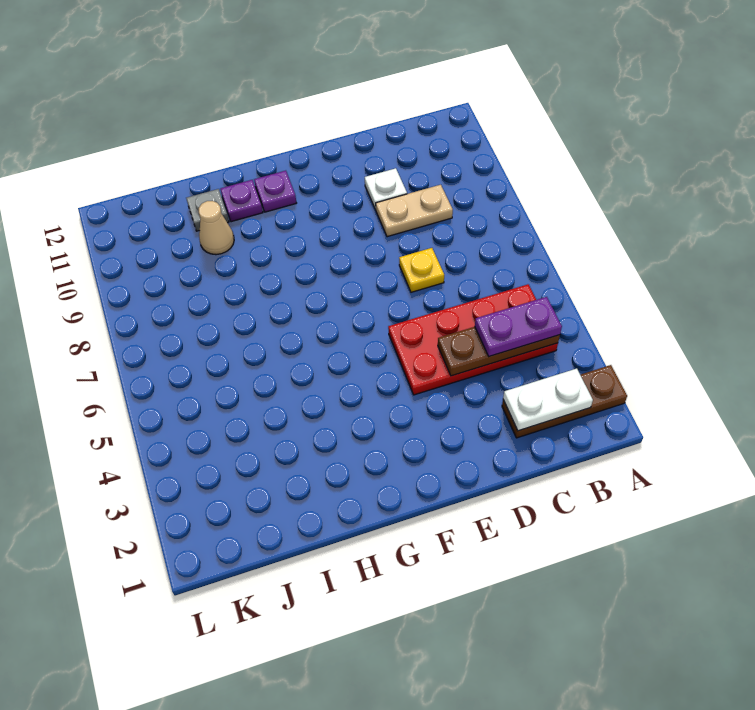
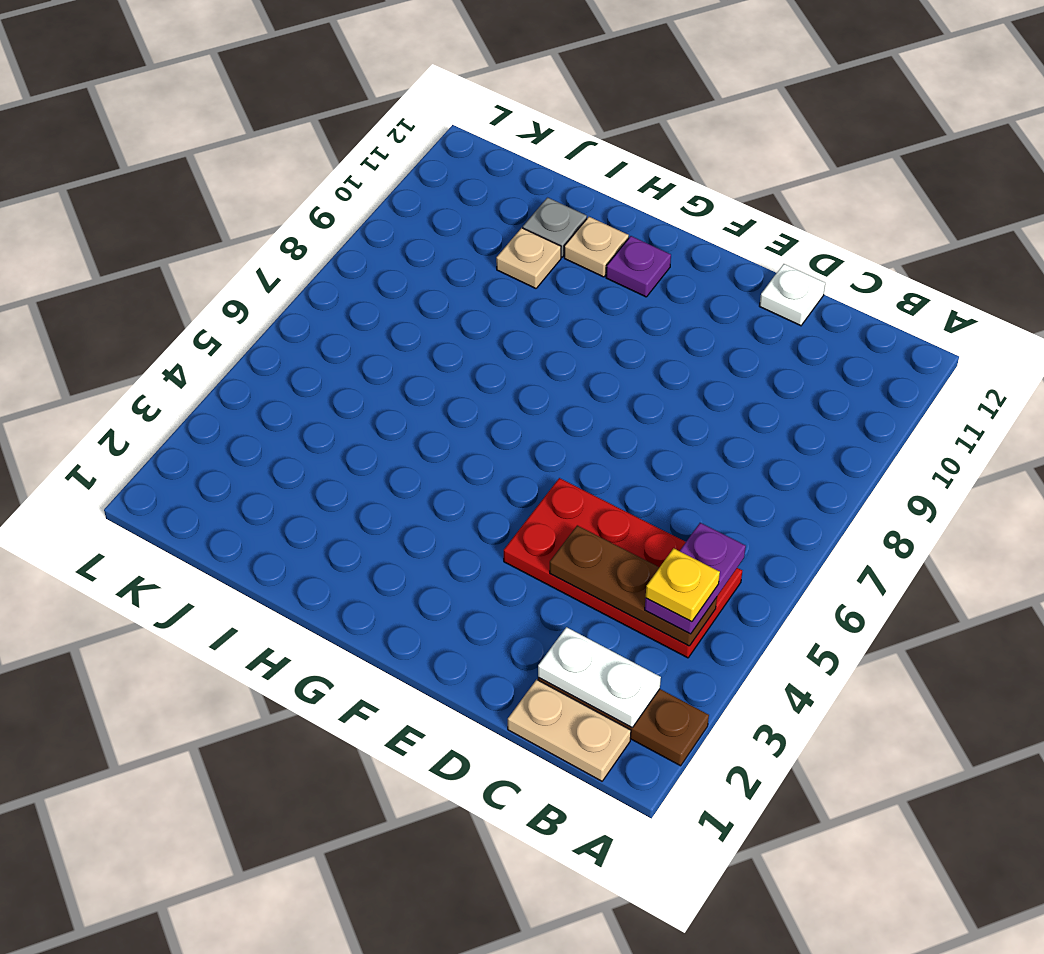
purple 1x2 plate [475,297,562,356] -> purple 1x2 plate turned to [645,523,746,634]
tan 1x2 plate [376,185,453,237] -> tan 1x2 plate moved to [508,680,631,781]
yellow 1x1 plate [399,248,444,292] -> yellow 1x1 plate moved to [646,548,720,622]
white 1x1 plate [365,168,407,210] -> white 1x1 plate moved to [760,264,825,326]
purple 1x1 plate [221,180,263,222] -> tan 1x1 plate [564,217,629,277]
tan 1x1 cone [199,201,234,255] -> tan 1x1 plate [496,228,561,288]

